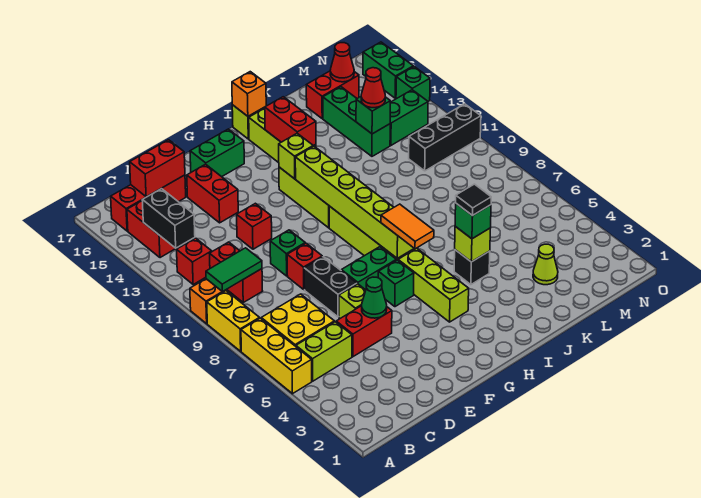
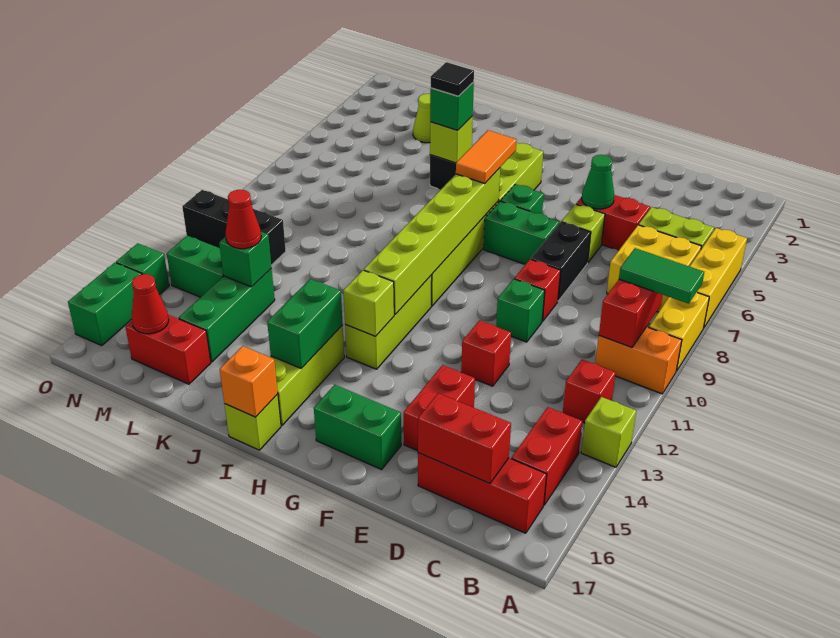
none -> lime 1x1 brick [581,397,636,467]
black 1x2 brick [142,188,195,248] -> none
red 1x2 brick [265,97,316,146] -> green 1x2 brick [267,279,343,368]

